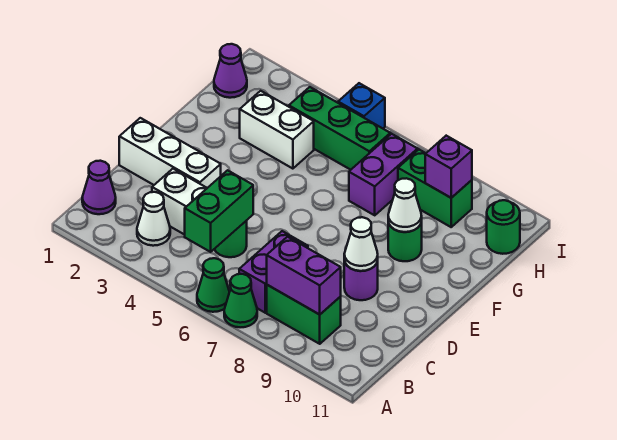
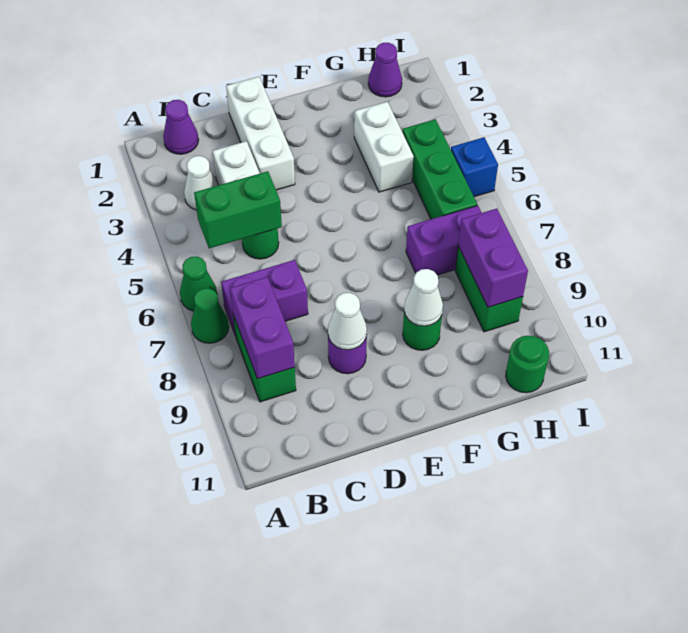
purple 1x1 brick [425,136,472,198] -> purple 1x2 brick [458,209,528,307]

